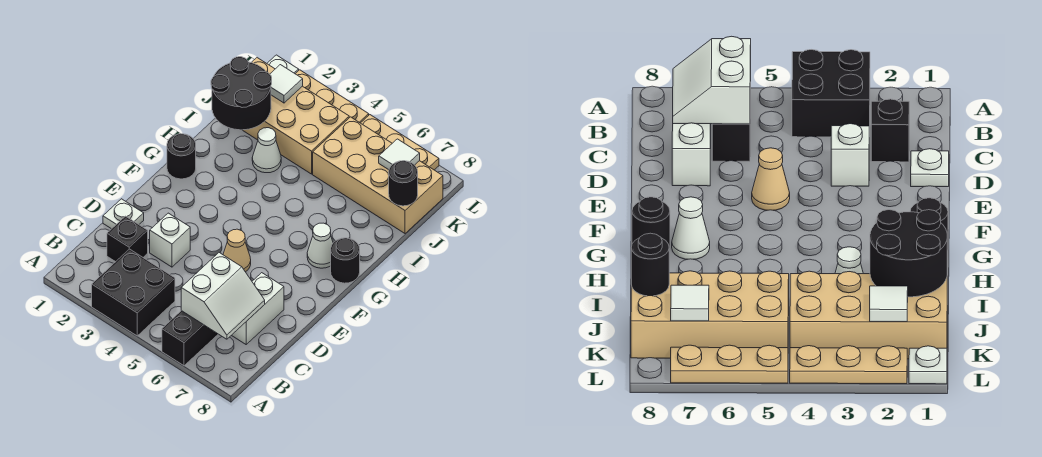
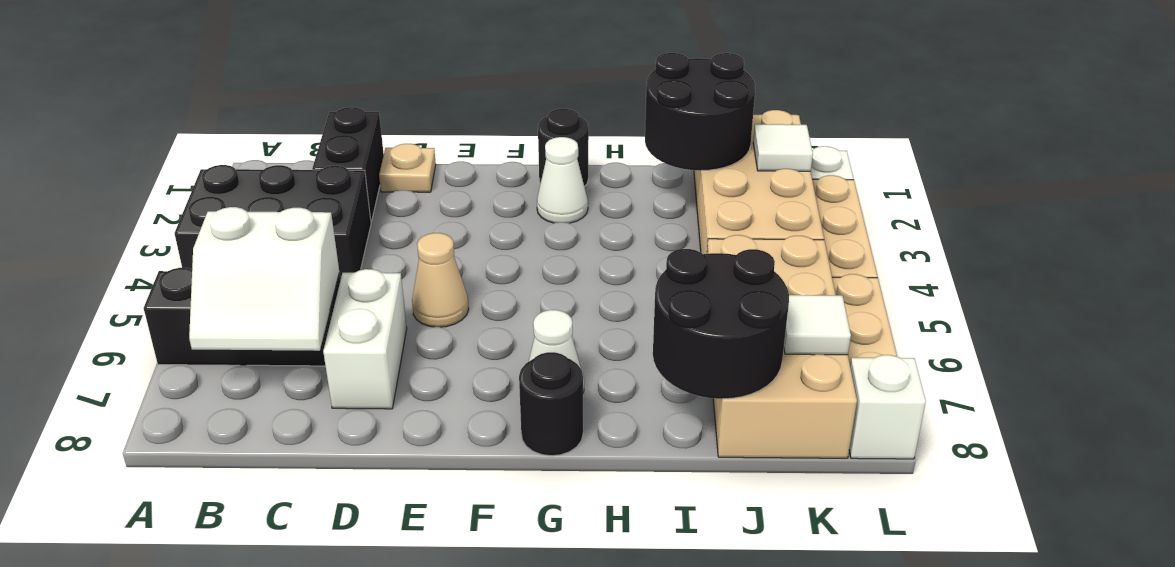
black 2x2 brick [92,249,175,336] -> black 2x3 brick [175,165,371,279]
black 1x1 brick [107,216,148,262] -> black 1x2 brick [312,107,384,222]
white 1x2 brick [232,273,284,344] -> white 1x2 brick turned to [323,269,407,409]
white 1x1 plate [103,199,144,229] -> tan 1x1 plate [379,144,436,192]
white 1x1 brick [150,213,190,267] -> white 1x1 brick moved to [849,355,926,459]
white 1x1 cone [252,128,281,173] -> white 1x1 cone moved to [537,137,588,223]
black 1x1 round brick [389,161,418,206] -> black 2x2 round brick [653,249,789,399]

